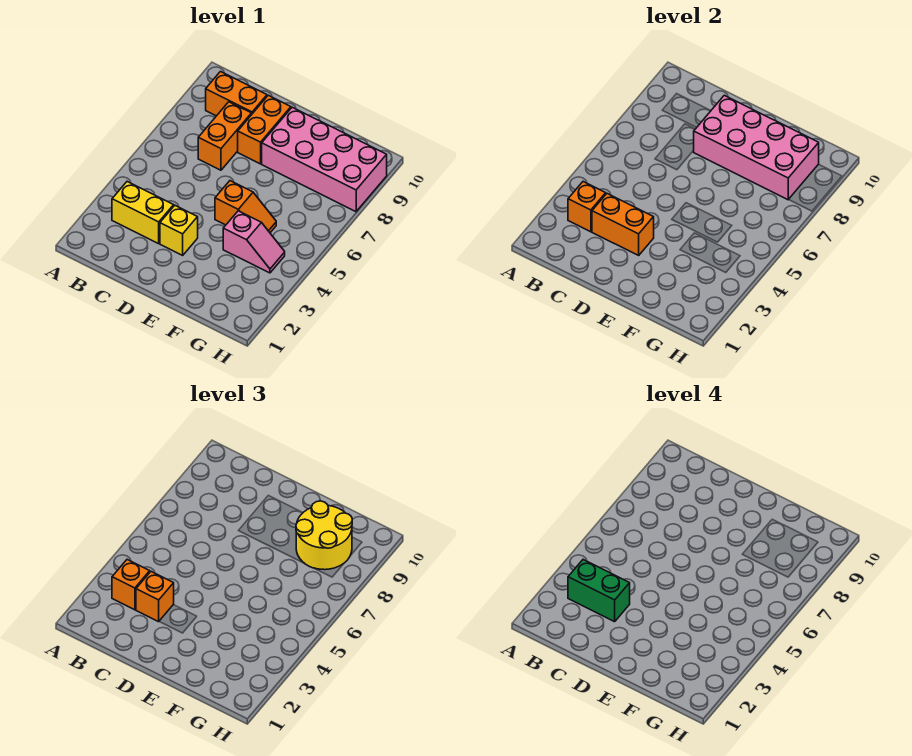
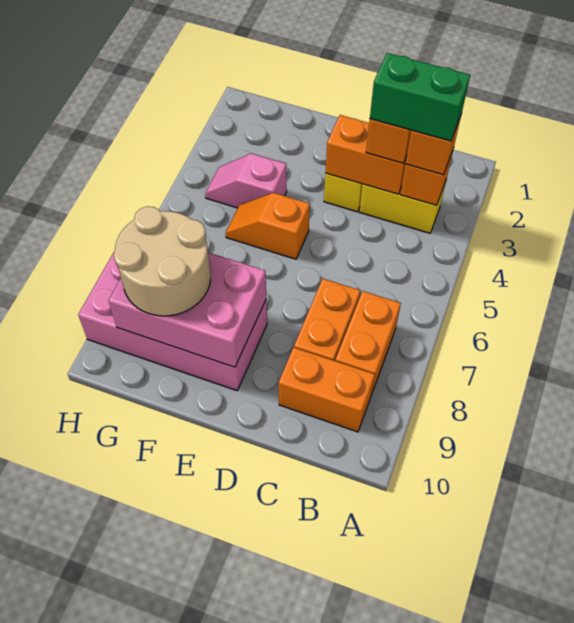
orange 1x2 brick [238,95,291,164] -> orange 1x2 brick moved to [335,291,401,395]
pink 2x4 brick [693,95,819,200] -> pink 2x3 brick [108,252,266,367]
yellow 2x2 round brick [296,501,352,570] -> tan 2x2 round brick [114,206,211,316]

